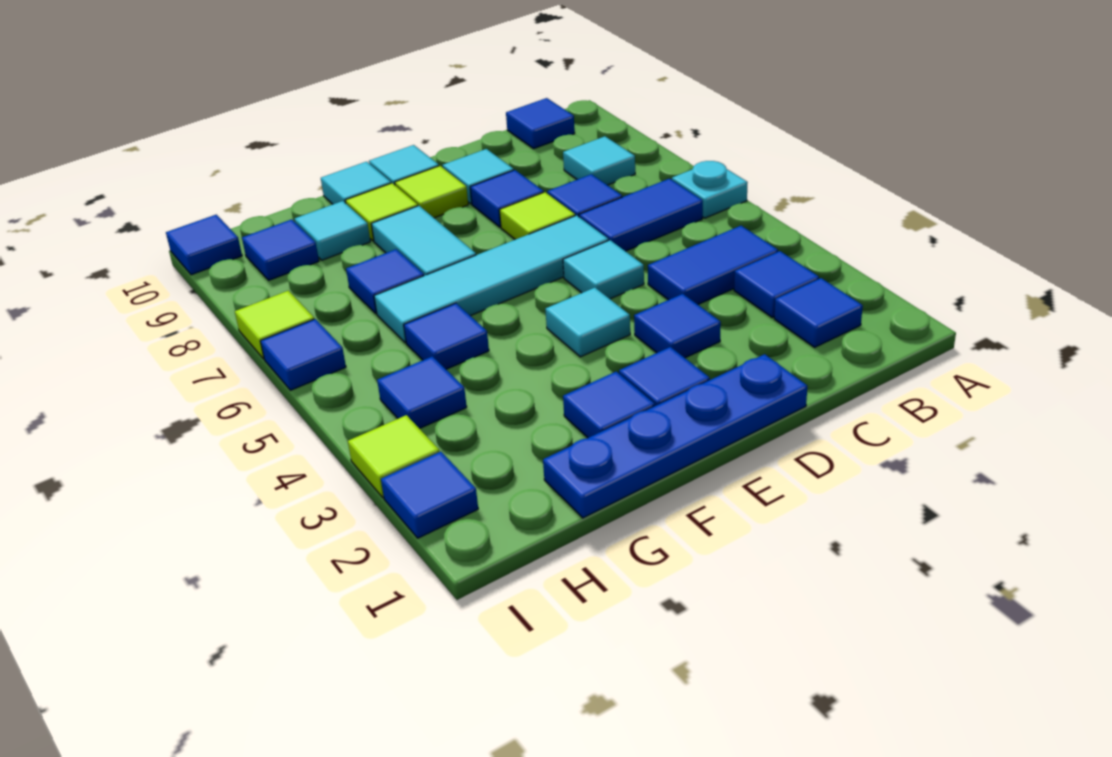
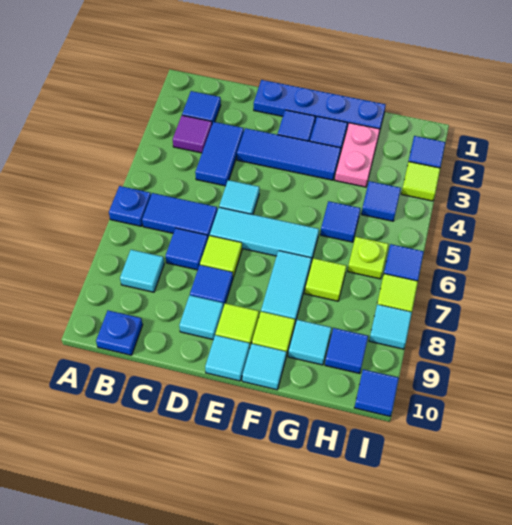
cyan 1x1 plate [672,161,748,218] -> blue 1x1 plate [109,186,151,226]
blue 1x1 tile [734,251,819,317] -> purple 1x1 tile [173,115,212,153]
blue 1x2 tile [648,226,778,304] -> blue 1x2 tile turned to [195,122,244,186]
blue 1x1 tile [506,98,575,149] -> blue 1x1 plate [96,310,143,355]
blue 1x1 tile [634,294,721,358] -> blue 1x3 tile [237,128,341,180]
cyan 1x4 tile [374,215,608,343] -> cyan 1x3 tile [210,207,319,262]
cyan 1x1 tile [545,288,630,357] -> cyan 1x1 tile moved to [369,304,412,349]
none -> pink 1x2 plate [335,123,380,187]
blue 1x1 tile [346,249,424,314] -> lime 1x1 tile [305,258,346,301]
none -> lime 1x1 plate [348,237,389,279]

